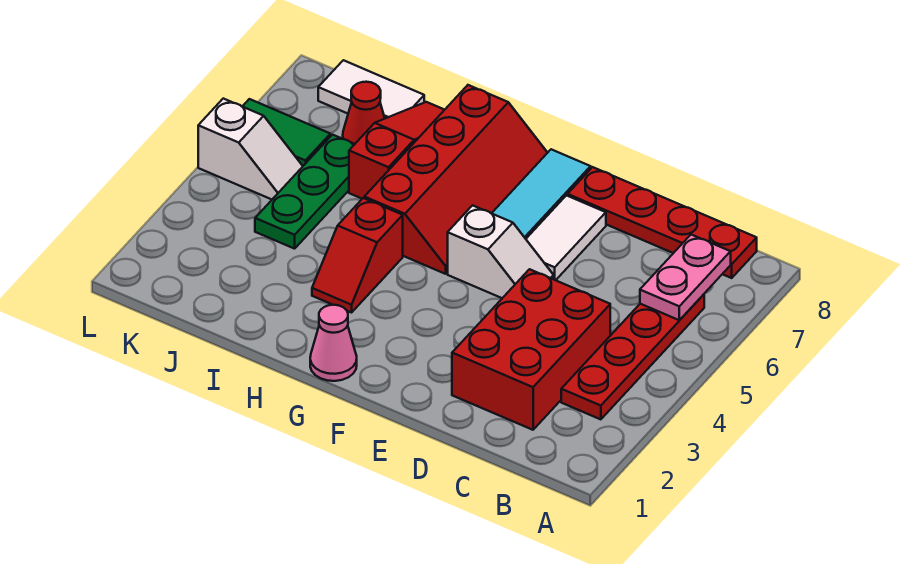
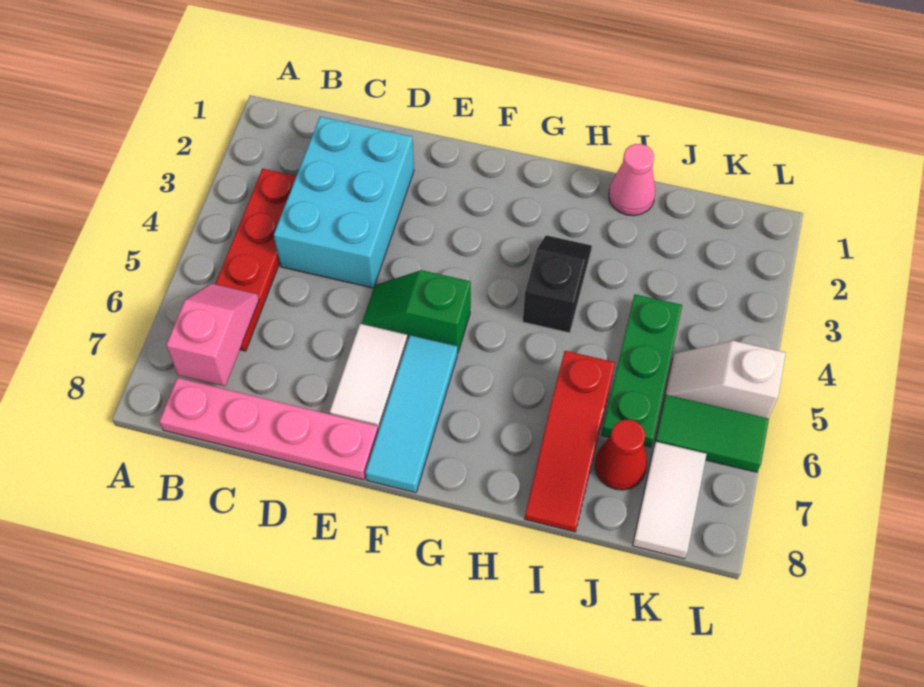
pink 1x2 plate [640,235,731,320] -> pink 1x2 slope [166,284,259,386]
red 1x4 plate [568,167,757,278] -> pink 1x4 plate [159,378,378,480]
red 2x3 brick [452,269,610,430] -> cyan 2x3 brick [274,117,414,288]
white 1x2 slope [448,205,554,298] -> green 1x2 slope [362,270,471,354]
pink 1x1 cone [310,305,357,381] -> pink 1x1 cone moved to [609,144,656,216]
red 2x4 slope [364,85,547,274] -> none
red 1x2 slope [312,198,403,313] -> black 1x2 slope [523,235,592,333]
white 1x2 tile [318,60,424,118] -> white 1x2 tile turned to [633,442,706,559]

